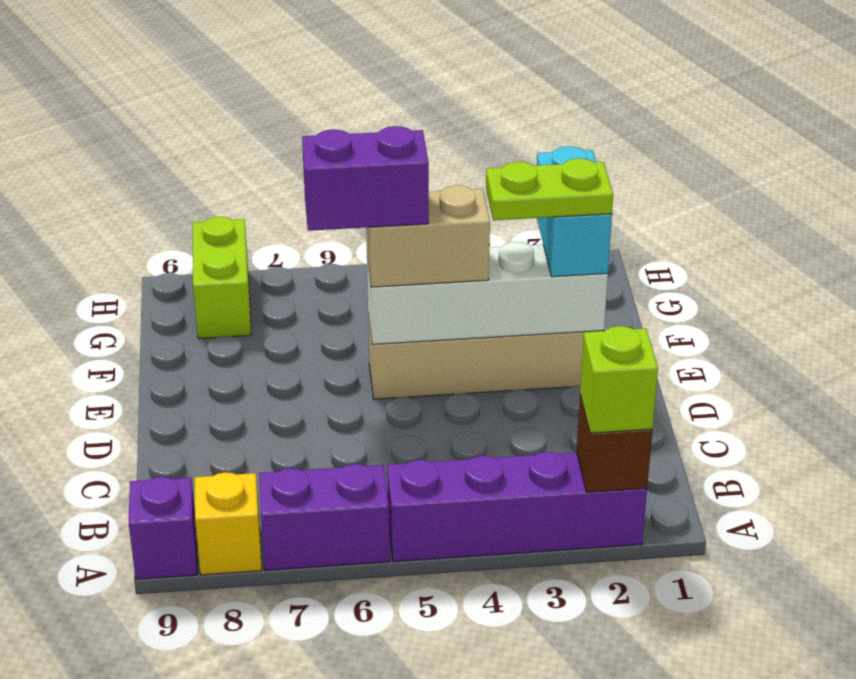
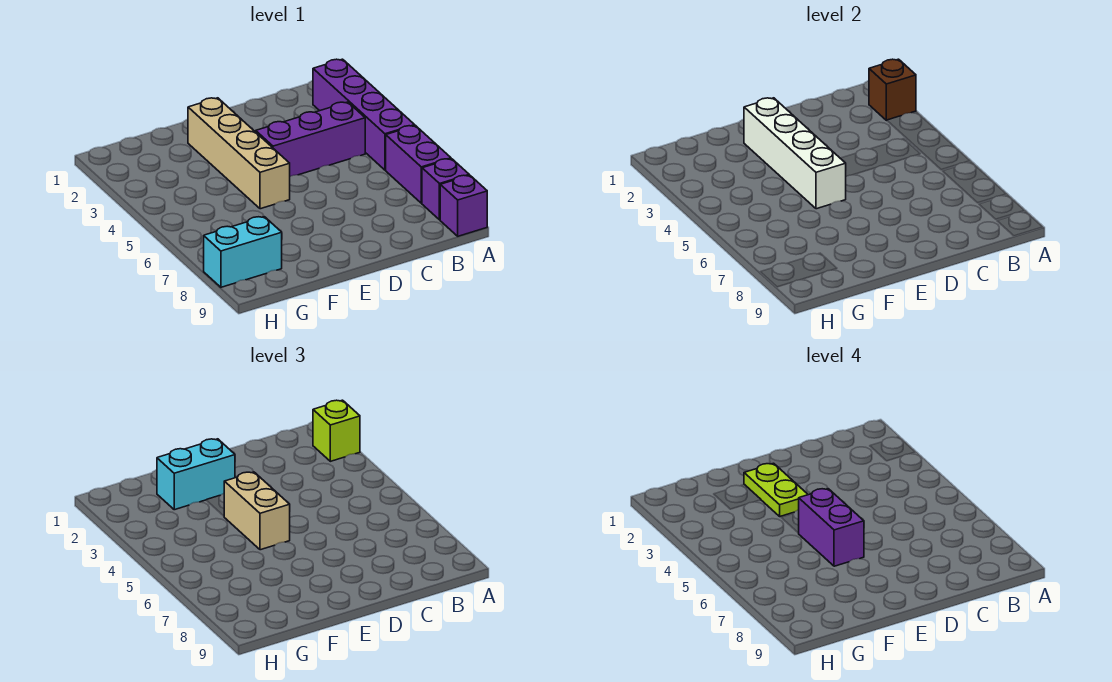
yellow 1x1 brick [195,472,262,575] -> purple 1x1 brick [422,159,469,220]
none -> purple 1x3 brick [256,102,365,176]
lime 1x2 brick [193,217,251,339] -> cyan 1x2 brick [204,217,282,287]

